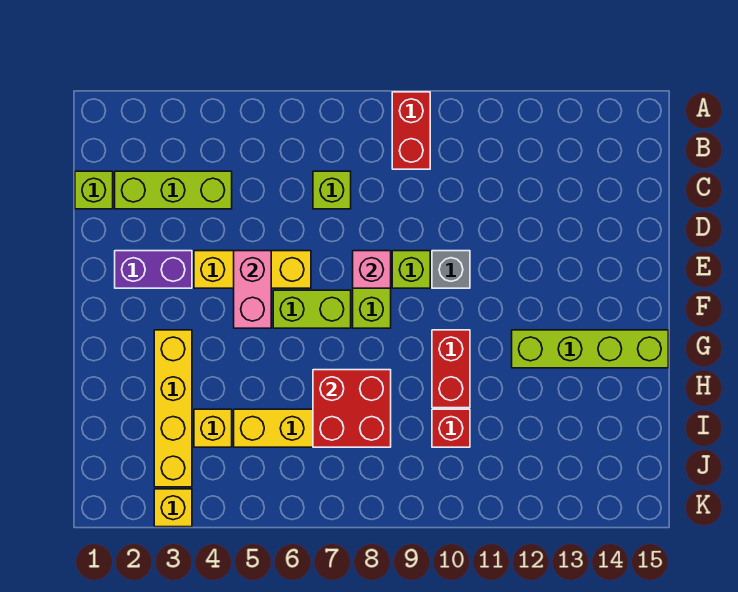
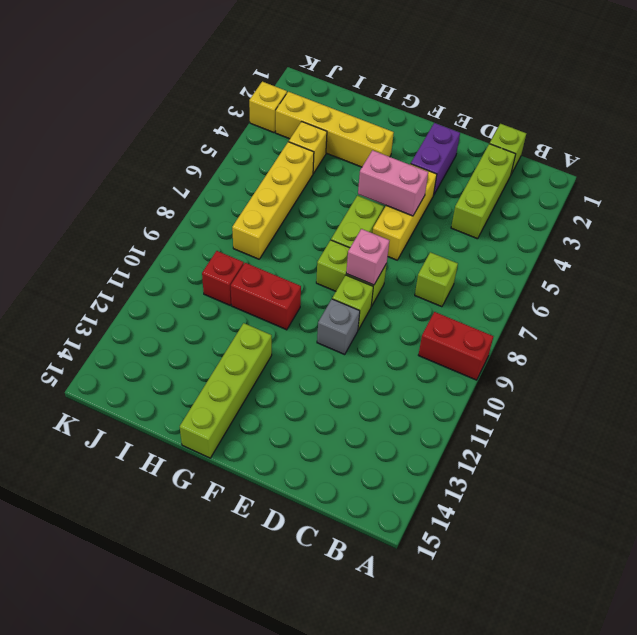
red 2x2 brick [313,370,391,447] -> none

